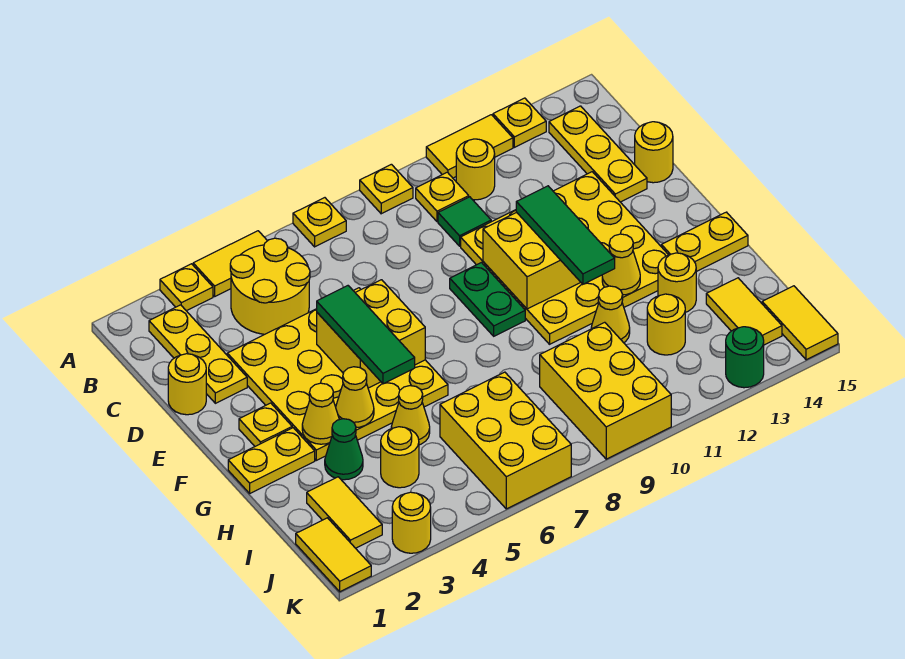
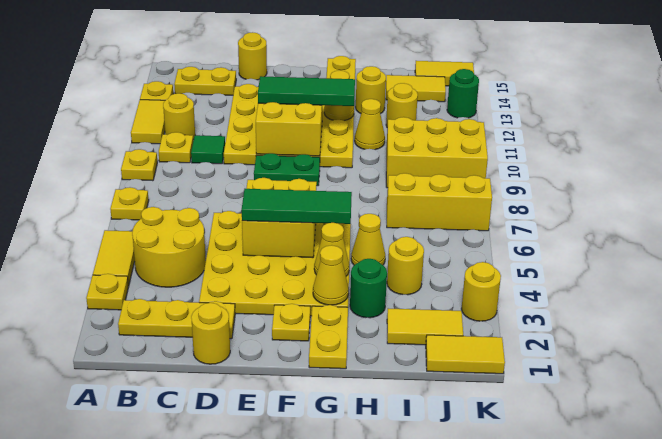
yellow 1x3 plate [549,106,647,202] -> yellow 1x2 plate [174,67,236,95]
green 1x1 cone [325,419,363,480] -> green 1x1 round brick [350,259,387,318]
yellow 2x3 brick [440,372,571,509] -> yellow 1x3 brick [387,173,492,231]

